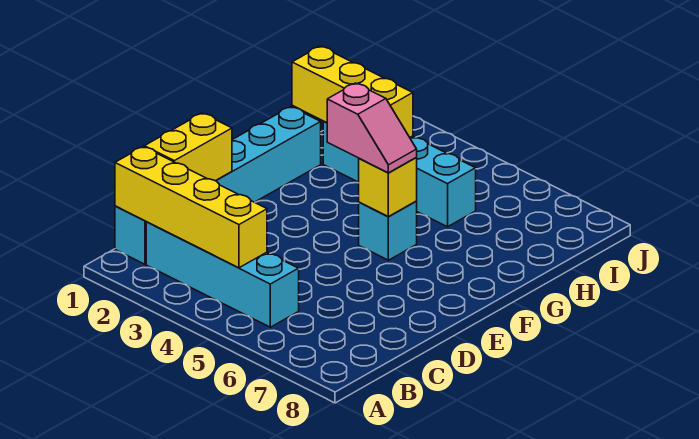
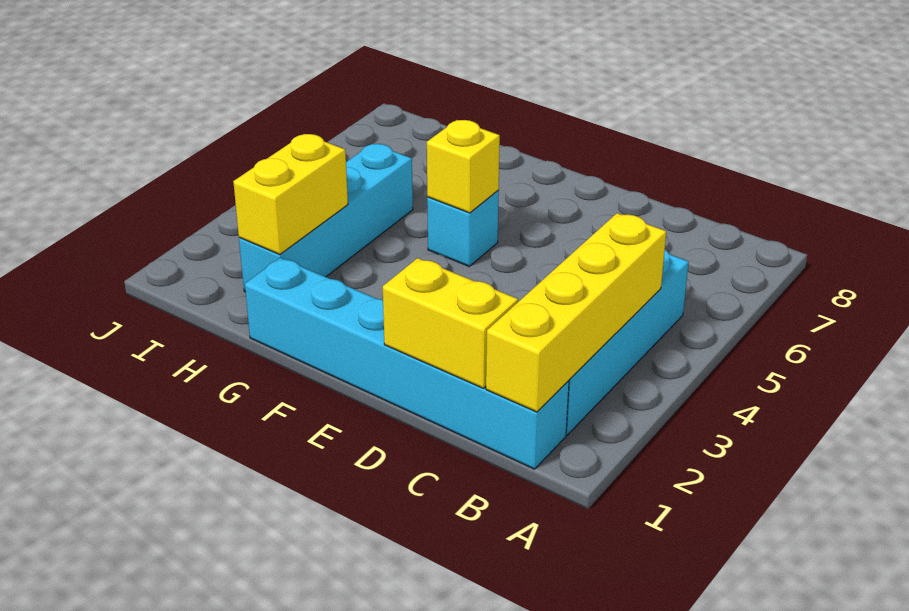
pink 1x2 slope [327,83,417,173] -> none
yellow 1x3 brick [292,46,413,137] -> yellow 1x2 brick [233,134,348,255]

